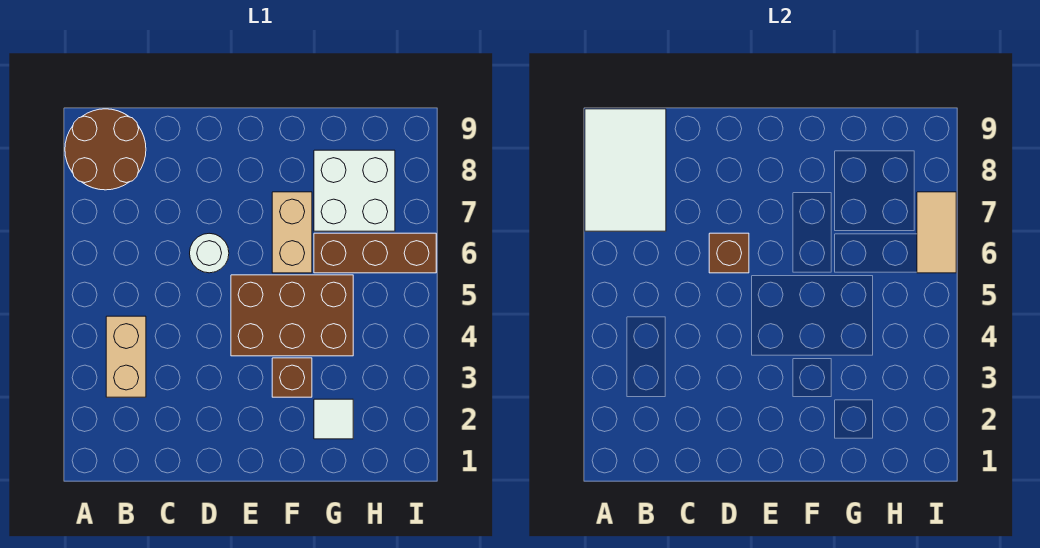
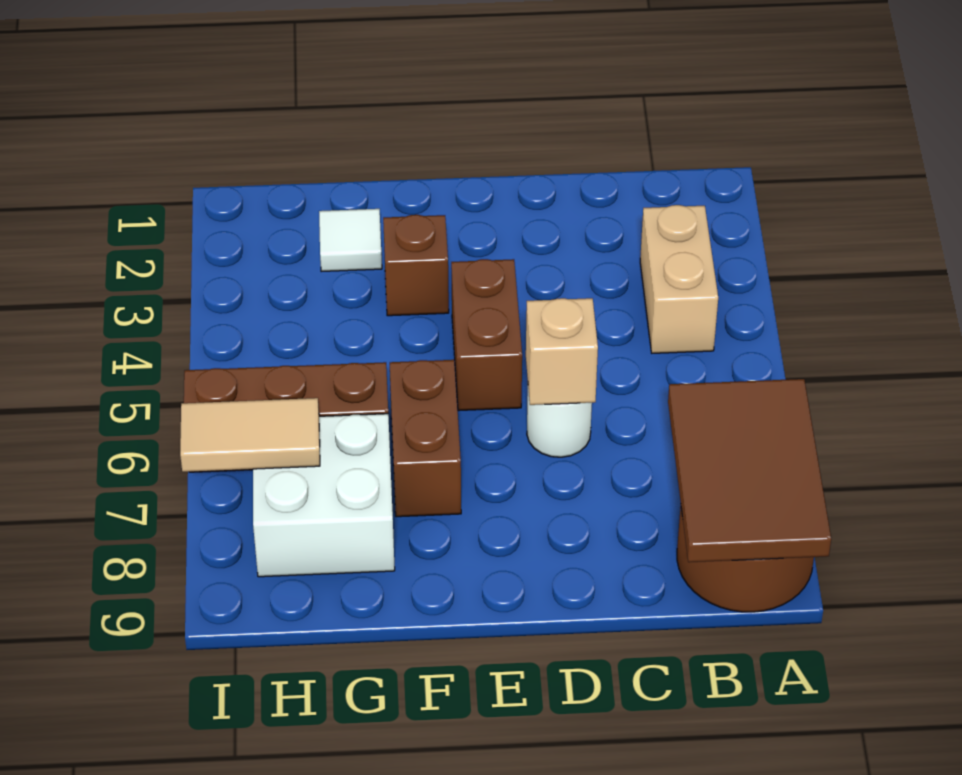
white 2x3 tile [585,109,666,231] -> brown 2x3 tile [668,379,831,562]
brown 1x1 brick [709,233,749,273] -> tan 1x1 brick [526,298,598,405]
brown 2x3 brick [231,275,353,356] -> brown 1x2 brick [451,259,522,411]
tan 1x2 brick [272,192,312,273] -> brown 1x2 brick [390,360,461,517]
tan 1x2 tile [917,192,956,273] -> tan 1x2 tile turned to [180,398,320,472]

